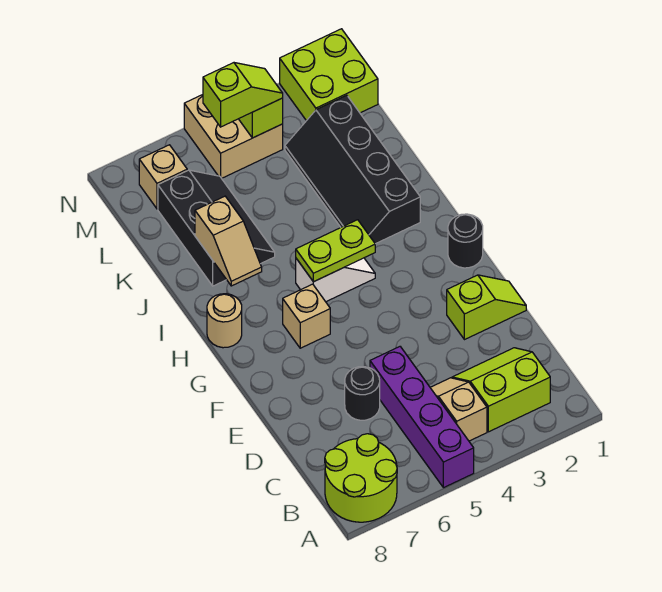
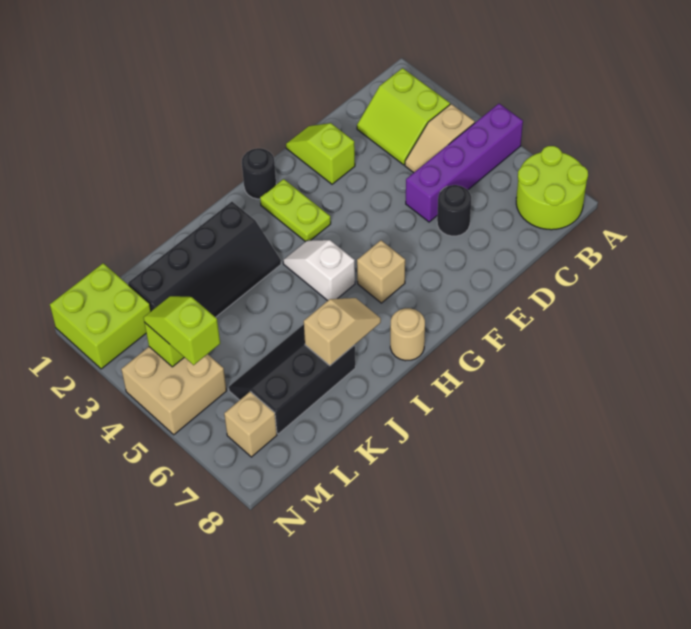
lime 1x2 plate [296,220,375,282] -> lime 1x2 plate moved to [260,179,331,242]

